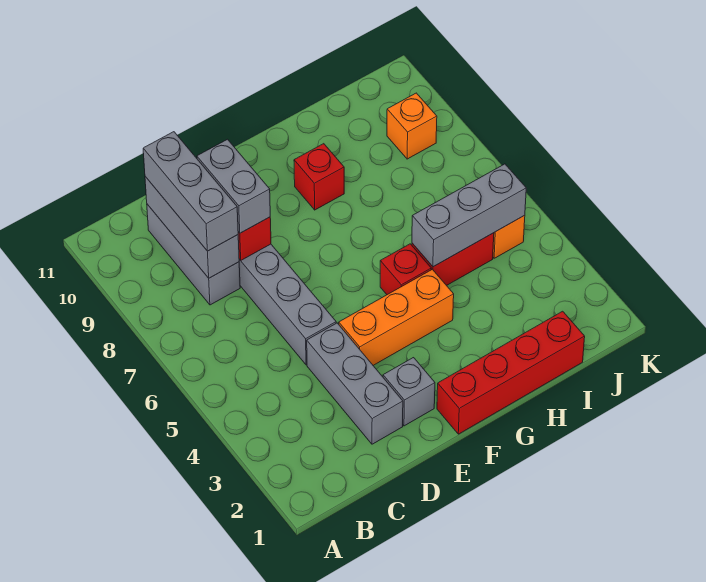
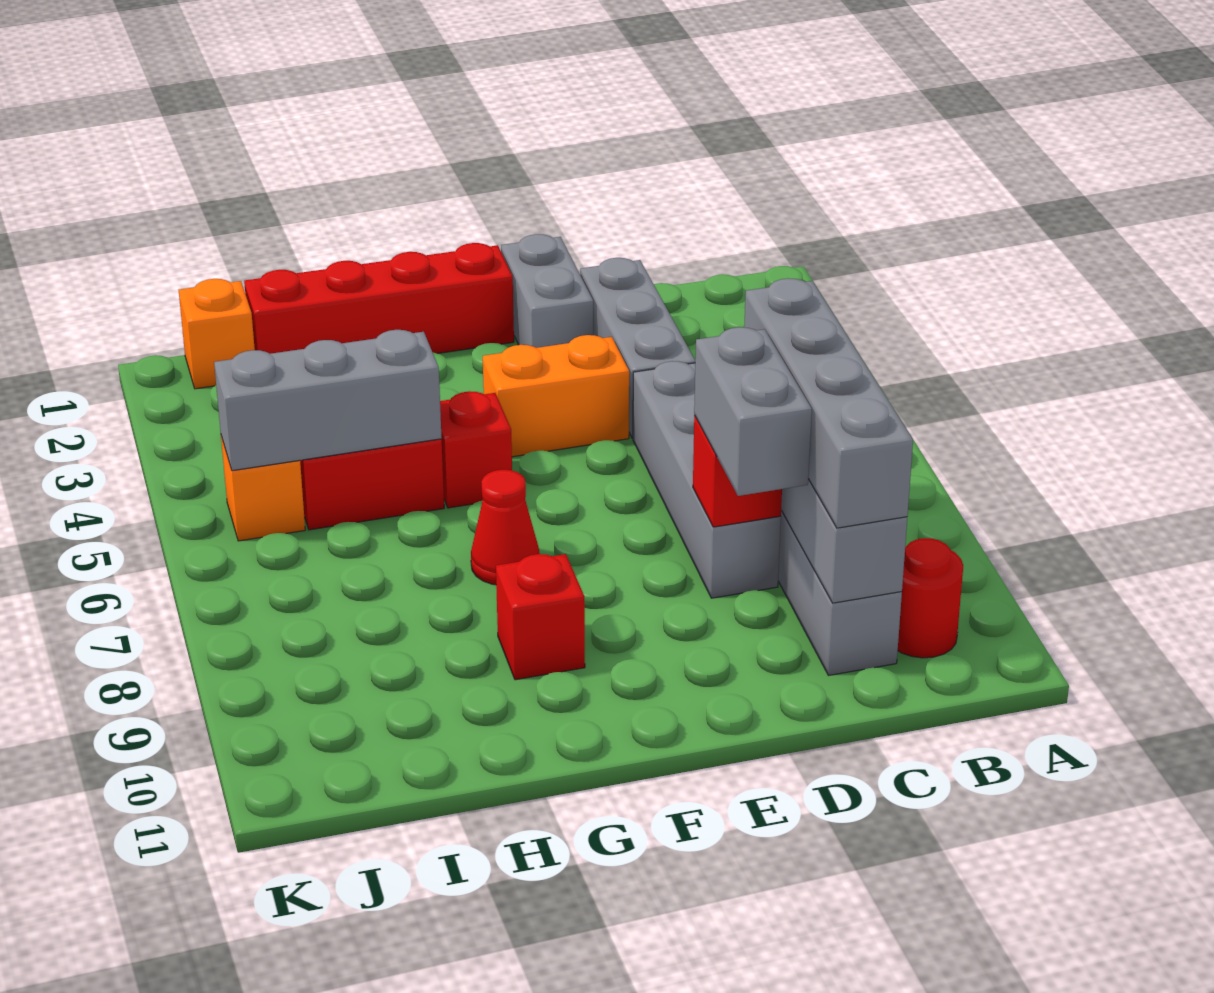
none -> red 1x1 round brick [898,538,963,658]
grey 1x3 brick [143,132,238,251] -> grey 1x4 brick [744,278,913,528]
grey 1x1 brick [383,358,435,426] -> grey 1x2 brick [501,234,593,348]
orange 1x3 brick [339,269,454,365] -> orange 1x2 brick [483,335,629,457]
none -> red 1x1 cone [471,470,540,585]
orange 1x1 brick [387,93,437,159] -> orange 1x1 brick moved to [179,279,255,389]

